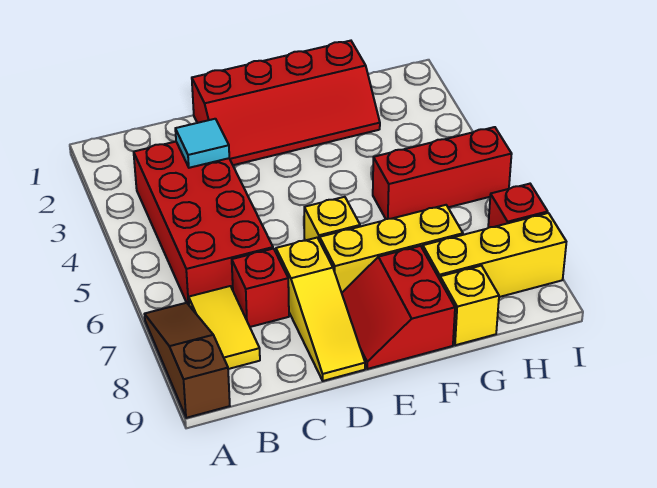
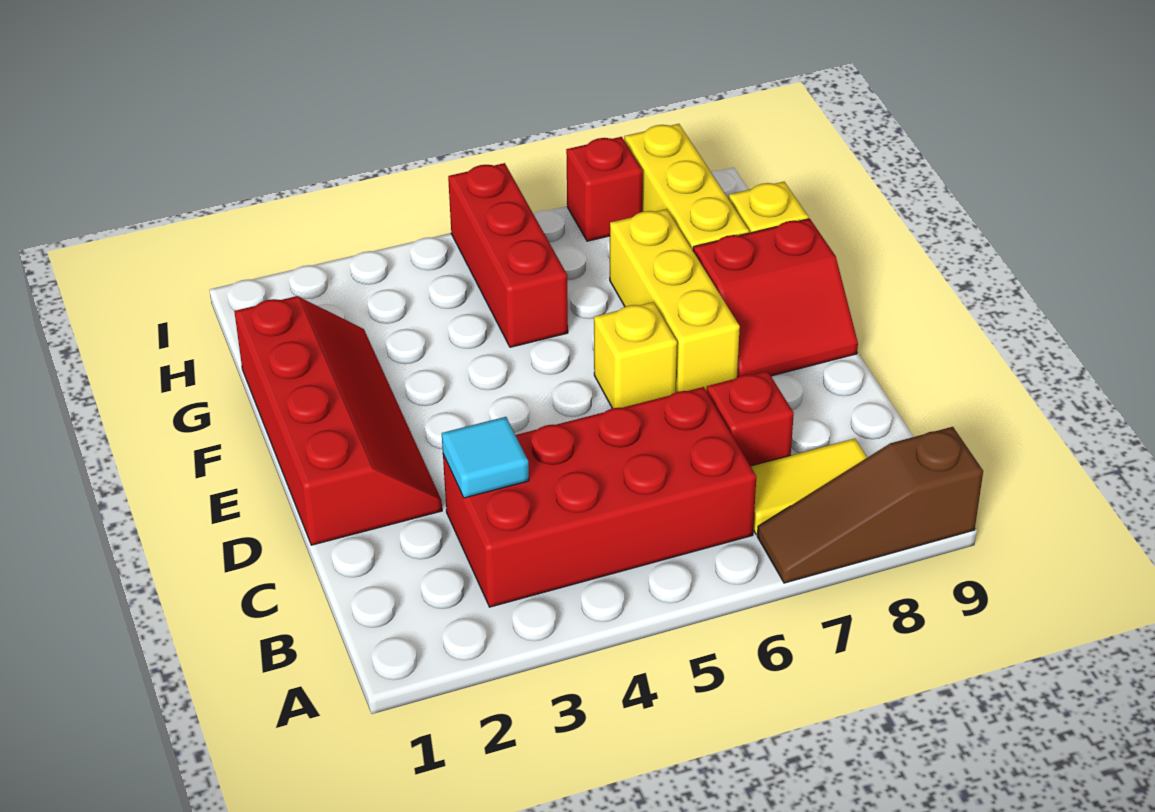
yellow 1x3 slope [276,238,365,381] -> none

